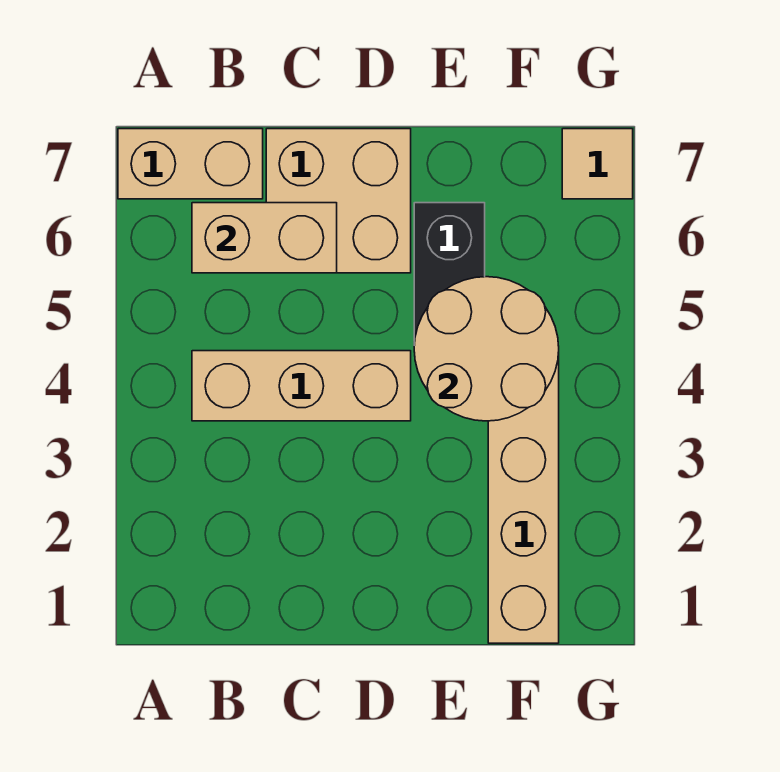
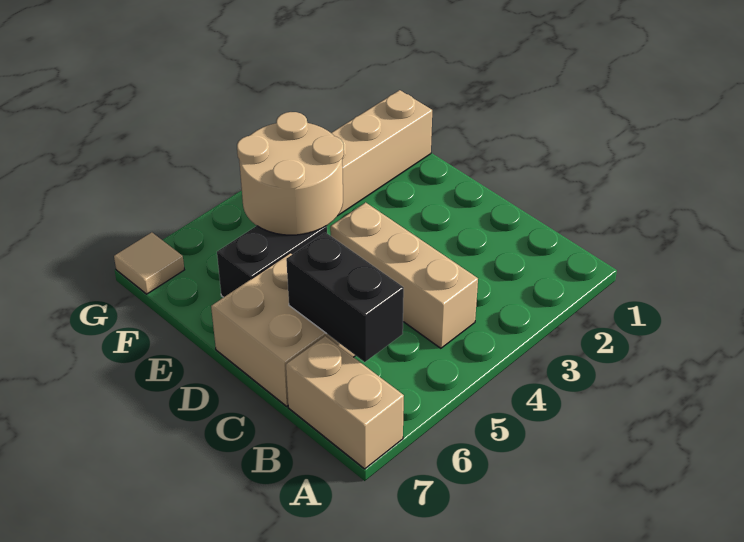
tan 1x2 brick [192,203,337,273] -> black 1x2 brick [286,232,404,362]

